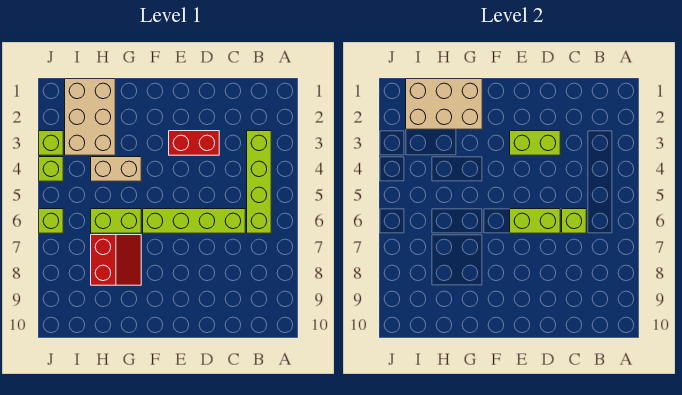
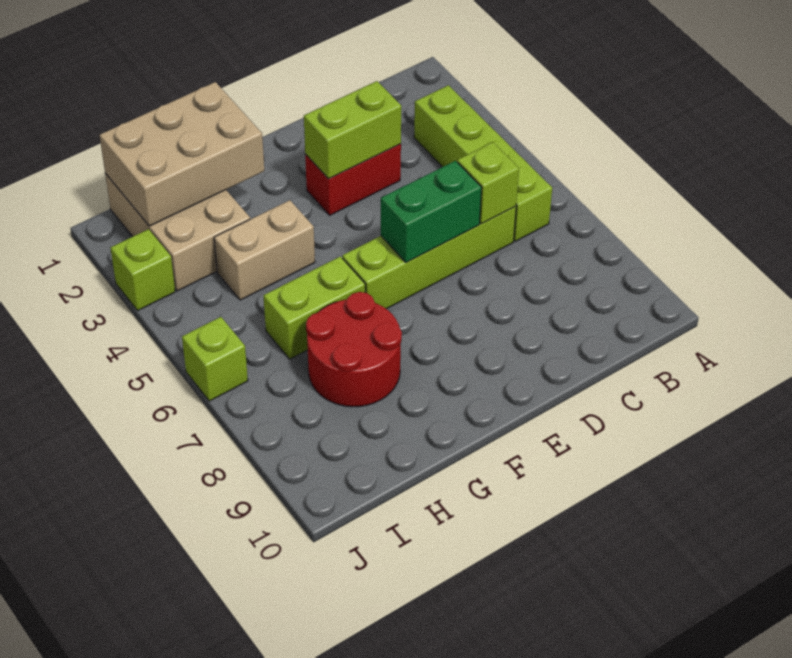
lime 1x2 brick [510,209,560,233] -> green 1x2 brick [381,161,482,263]
red 2x2 slope [91,235,141,285] -> red 2x2 round brick [306,292,402,407]
lime 1x1 brick [39,157,63,181] -> none

